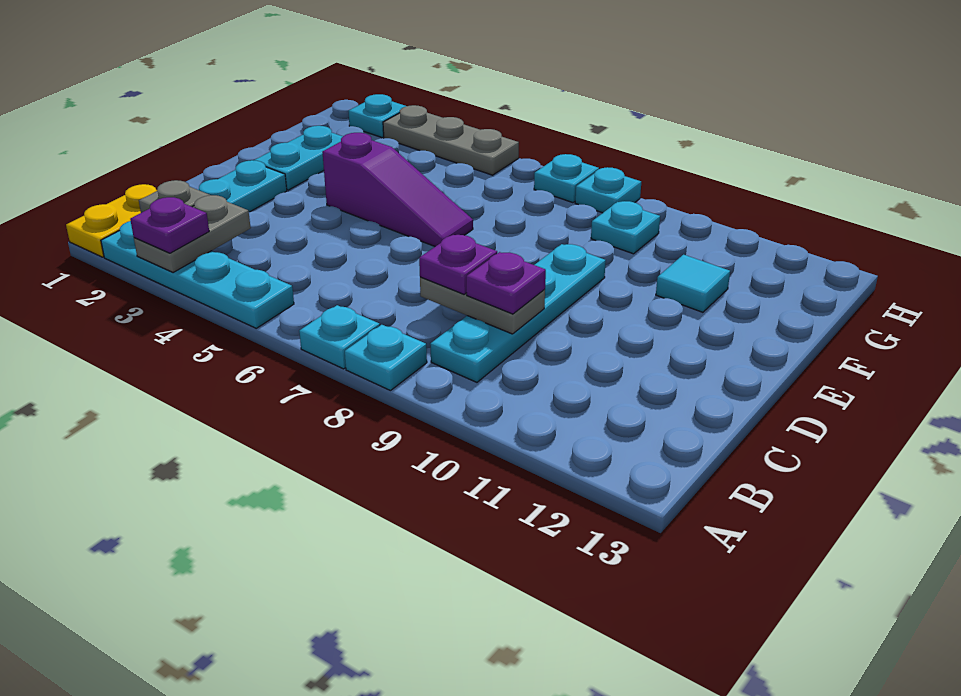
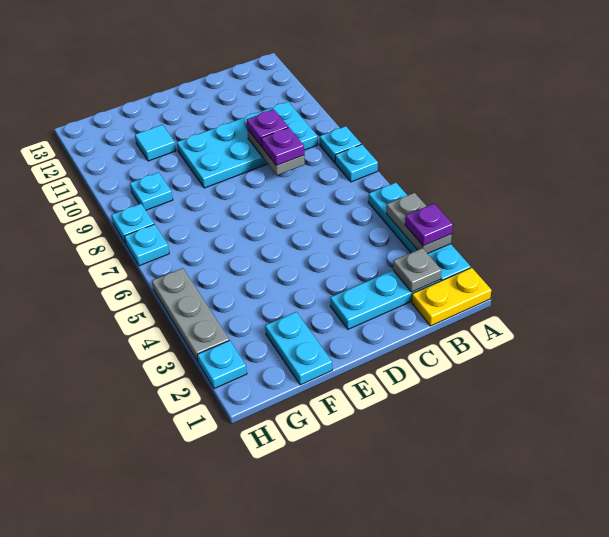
grey 1x2 plate [134,195,251,273] -> grey 1x2 plate turned to [386,193,452,254]
cyan 1x4 plate [430,244,606,382] -> cyan 2x4 plate [177,102,318,188]
cyan 1x2 plate [254,126,343,190] -> cyan 1x2 plate turned to [265,312,332,385]
purple 1x3 slope [322,133,473,246] -> none

